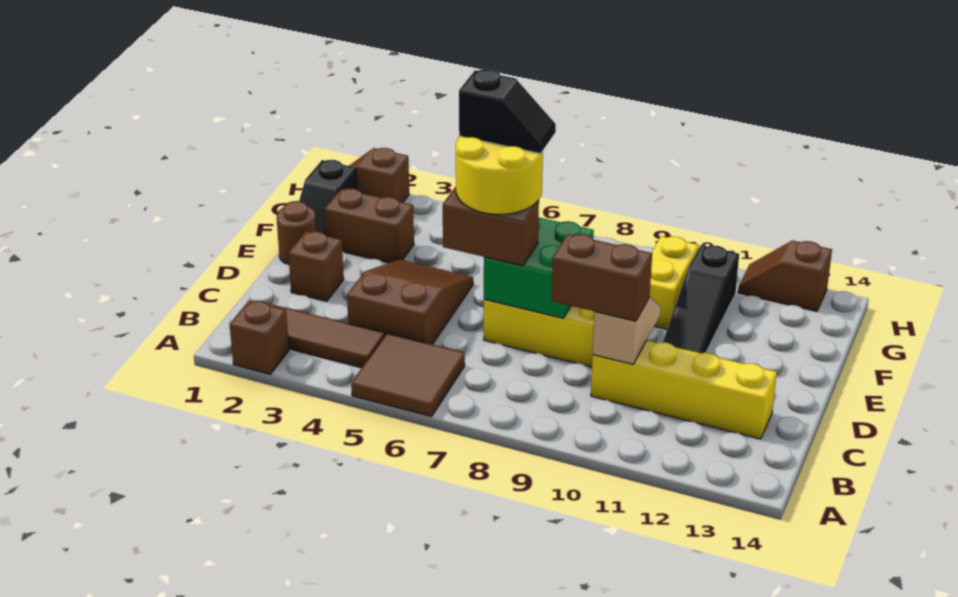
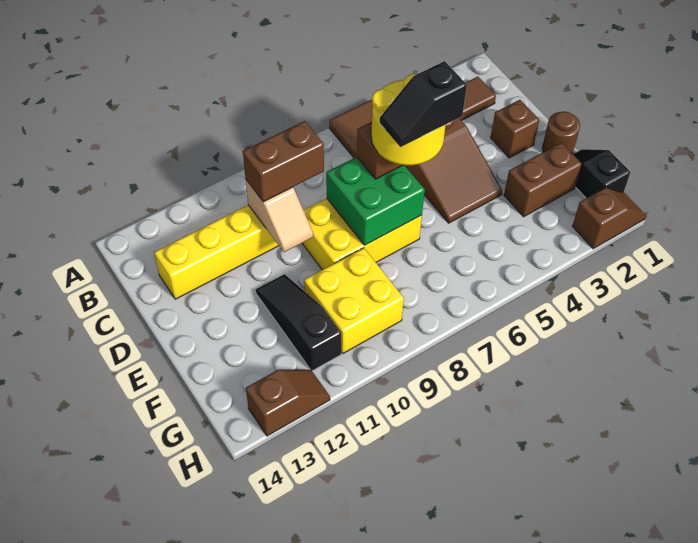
brown 1x1 brick [230,301,289,374] -> none
yellow 1x2 brick [650,236,699,329] -> yellow 2x2 brick [304,248,404,353]

